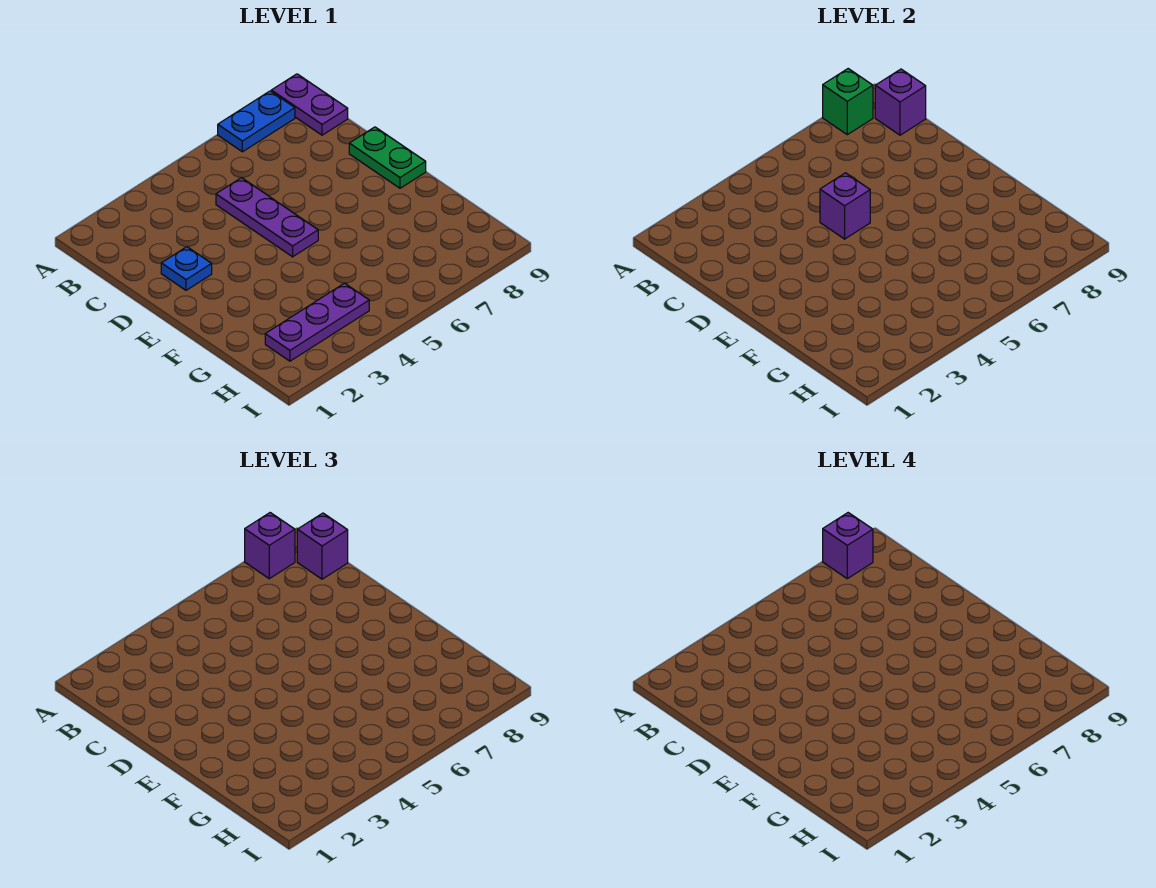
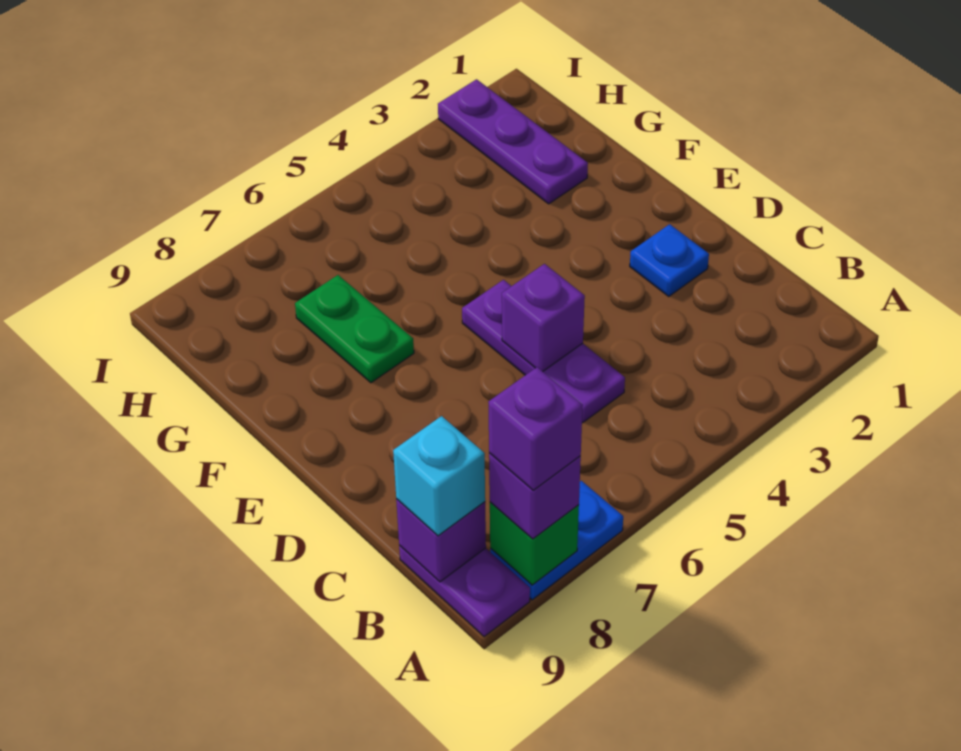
purple 1x1 brick [297,513,348,579] -> cyan 1x1 brick [393,416,485,536]
green 1x2 plate [349,127,426,188] -> green 1x2 plate moved to [295,275,414,383]
purple 1x3 plate [265,283,369,361] -> purple 1x3 plate turned to [438,79,588,204]

